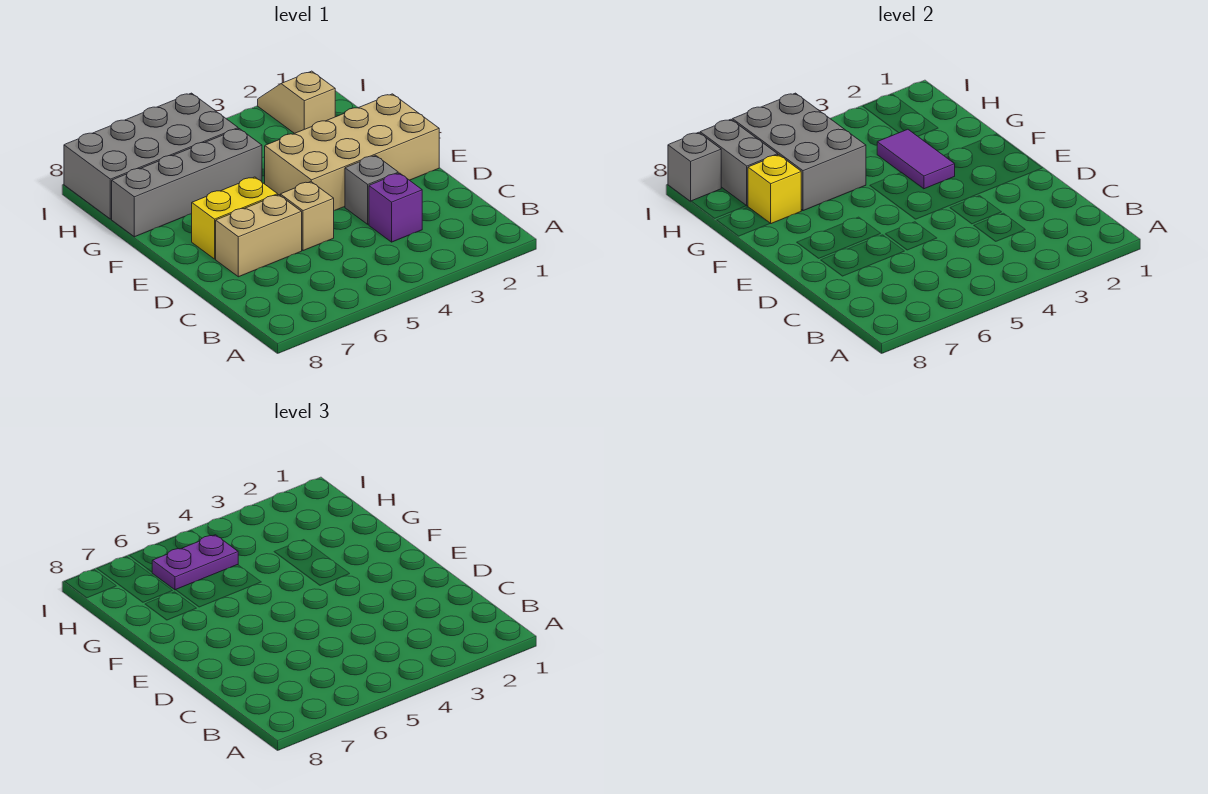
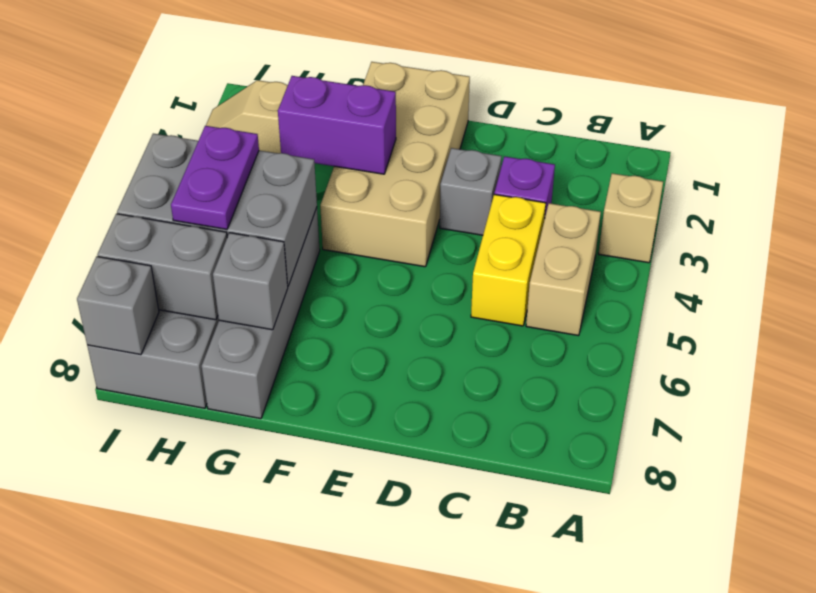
tan 1x1 brick [280,182,334,251] -> tan 1x1 brick moved to [599,173,663,263]
tan 1x2 brick [216,195,302,277] -> tan 1x2 brick moved to [526,203,601,336]
yellow 1x2 brick [192,177,278,259] -> yellow 1x2 brick moved to [471,194,546,326]
purple 1x2 tile [877,129,955,189] -> purple 1x2 brick [278,76,396,174]
yellow 1x1 brick [748,155,801,224] -> grey 1x1 brick [213,233,288,330]

